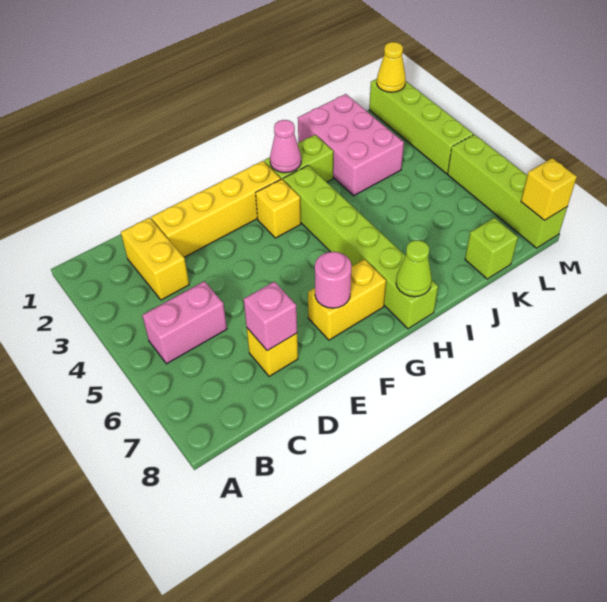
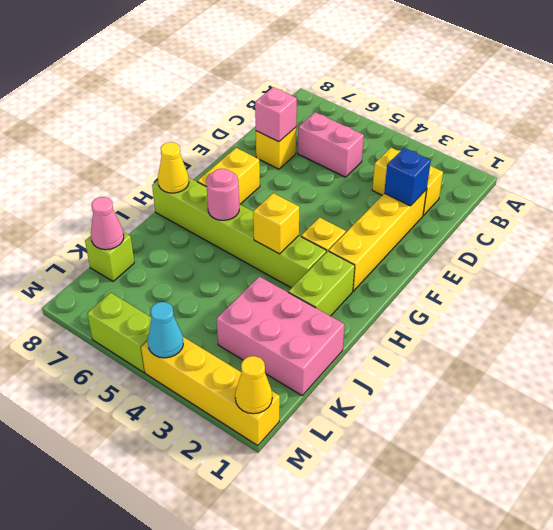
pink 1x2 brick [142,281,227,364] -> pink 1x2 brick turned to [298,112,364,177]
none -> blue 1x1 brick [384,148,431,206]
pink 1x1 round brick [315,252,352,308] -> pink 1x1 round brick moved to [206,169,239,220]
pink 1x1 cone [270,120,301,173] -> pink 1x1 cone moved to [91,197,124,250]
lime 1x1 cone [396,240,432,297] -> yellow 1x1 cone [158,142,189,193]
lime 1x4 brick [369,79,473,174] -> yellow 1x4 brick [141,337,280,446]
none -> cyan 1x1 cone [148,302,183,358]
lime 1x4 brick [447,134,567,248] -> lime 1x2 brick [87,293,151,372]
yellow 1x1 brick [521,158,577,221] -> yellow 1x1 brick moved to [253,193,299,254]

